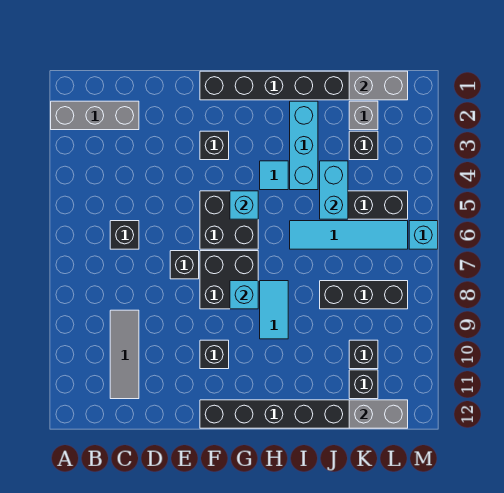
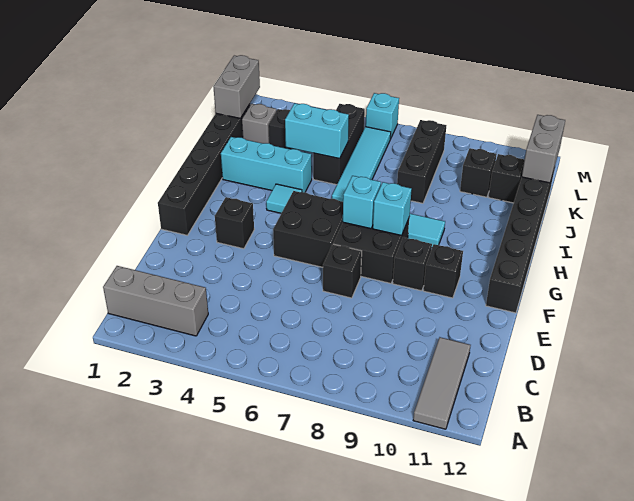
grey 1x3 brick [51,101,139,130] -> grey 1x3 brick turned to [103,266,208,336]
black 1x1 brick [110,221,139,249] -> black 1x1 brick moved to [393,237,432,291]
grey 1x3 tile [110,310,139,399] -> grey 1x3 tile turned to [413,337,471,429]
cyan 1x1 brick [230,191,258,219] -> cyan 1x1 brick moved to [343,176,381,229]

